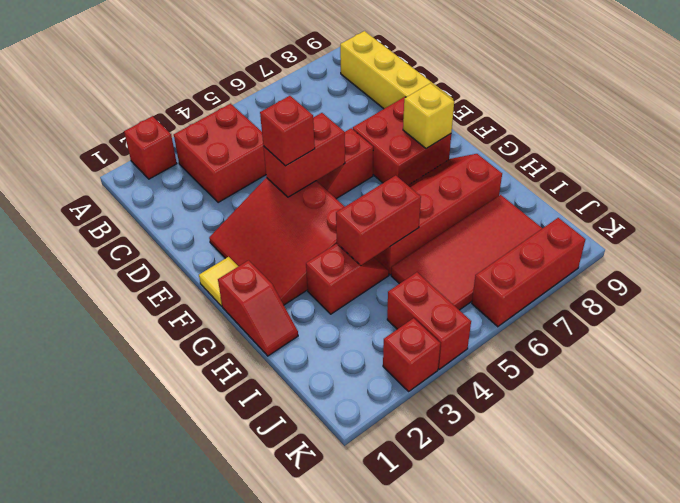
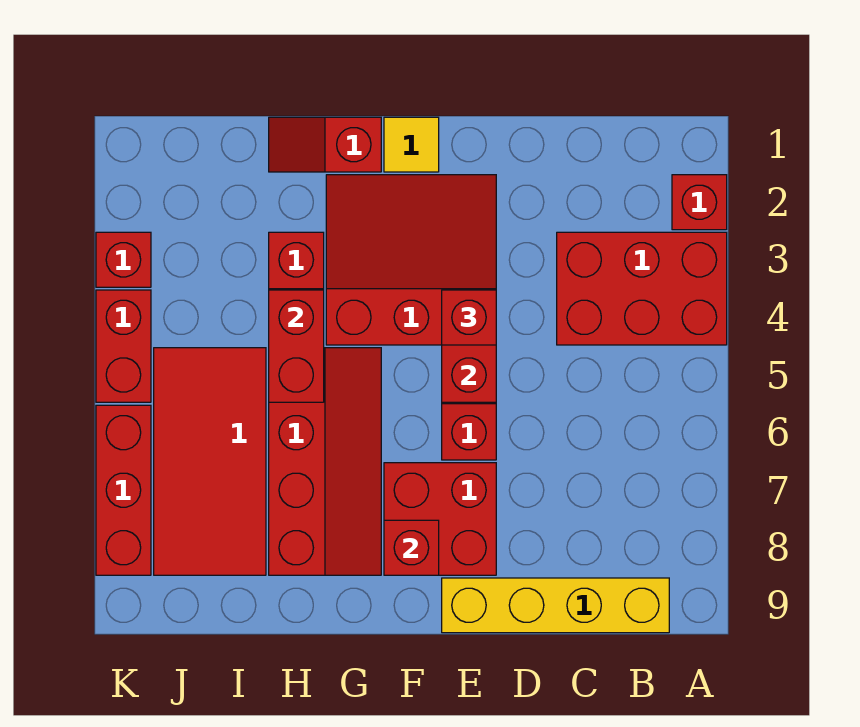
red 2x2 brick [174,104,266,203] -> red 2x3 brick [557,232,727,345]
yellow 1x1 brick [403,83,454,149] -> red 1x1 brick [384,520,439,575]
red 1x2 brick [387,272,471,369] -> red 1x2 brick turned to [96,290,151,402]

